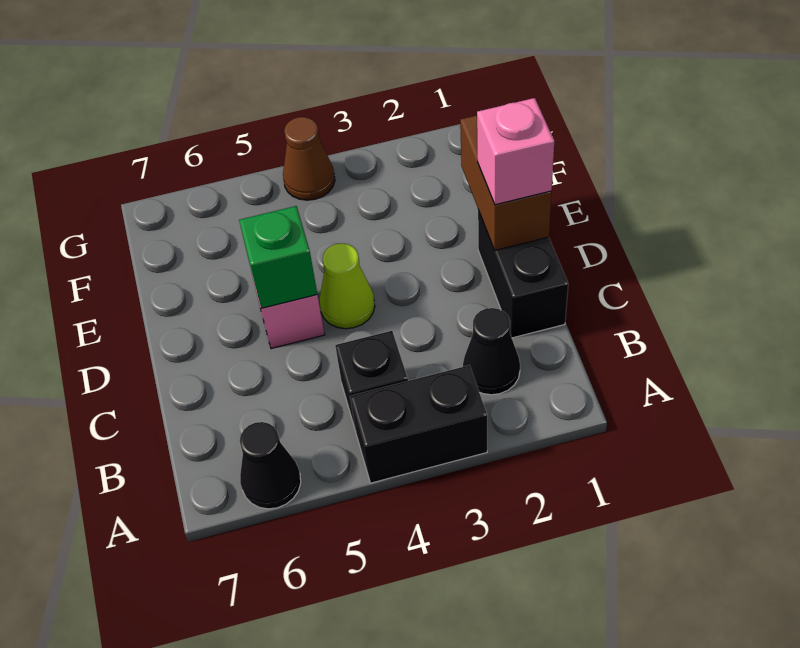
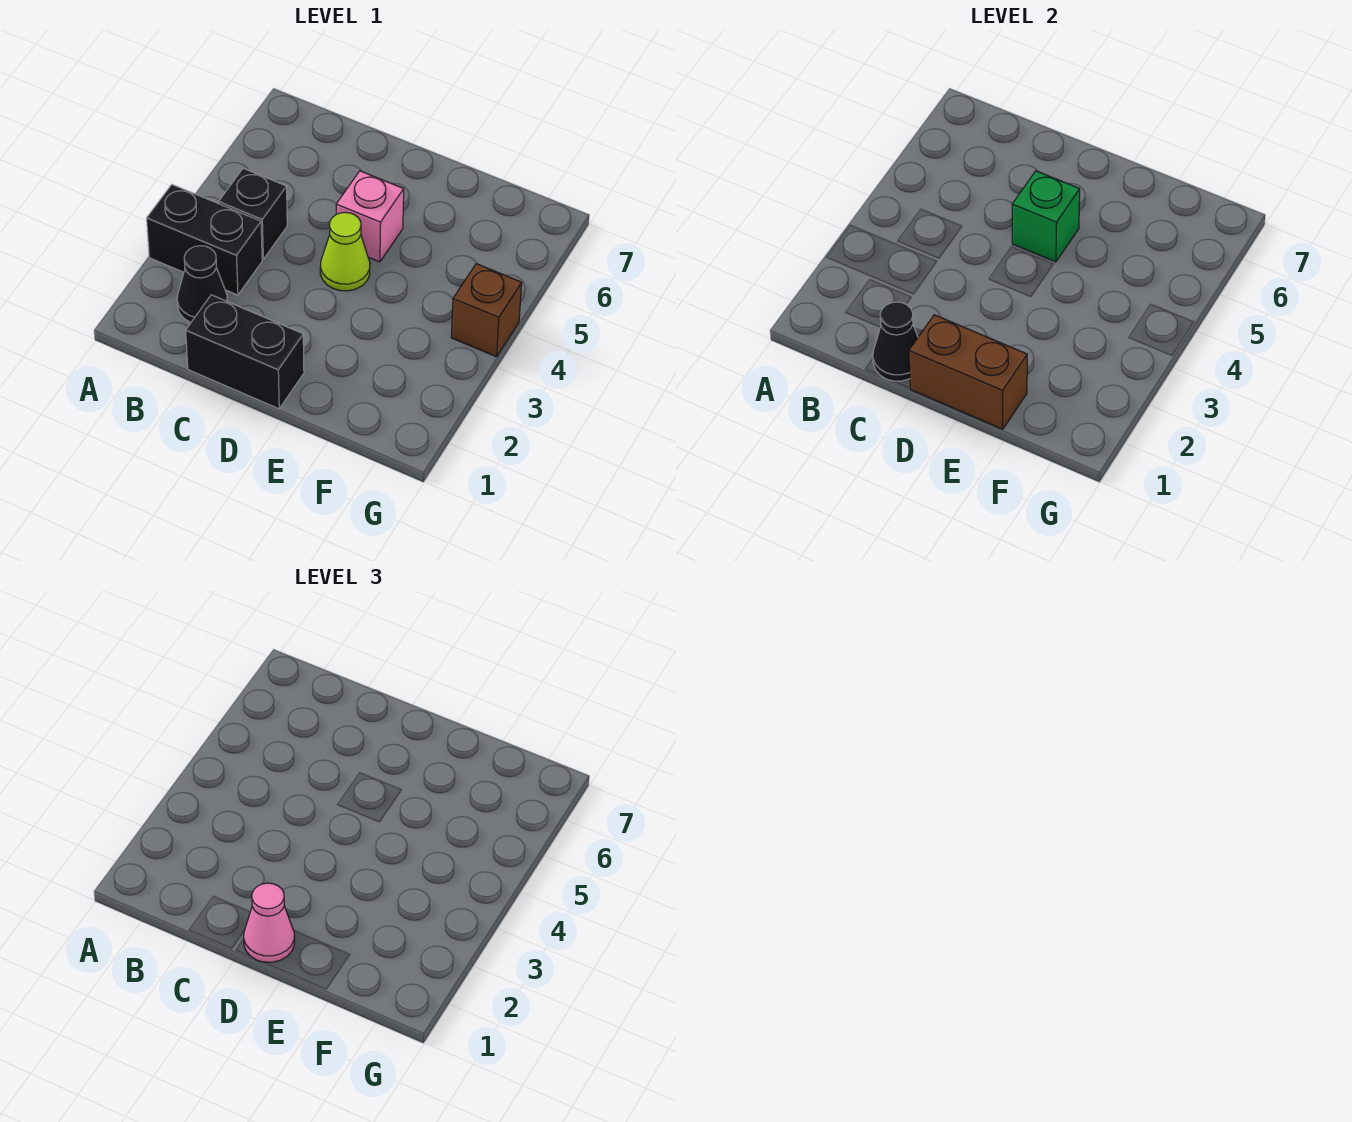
black 1x2 brick [350,365,487,483] -> black 1x2 brick turned to [147,185,262,295]
black 1x1 cone [240,422,301,509] -> black 1x1 cone moved to [873,302,918,381]
pink 1x1 brick [477,98,554,205] -> pink 1x1 cone [244,883,295,962]
brown 1x1 cone [283,117,335,200] -> brown 1x1 brick [451,264,522,357]

